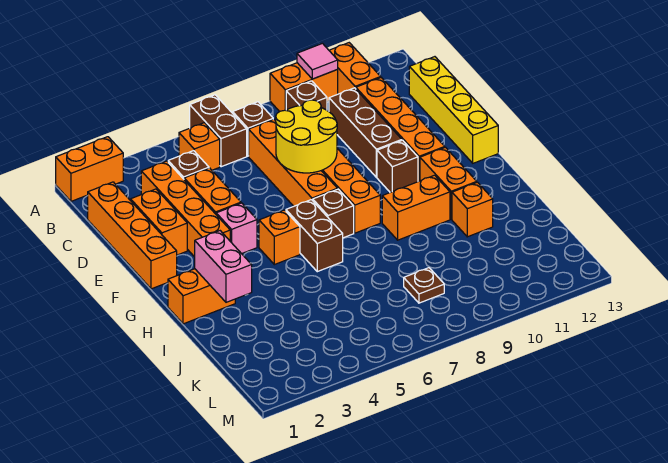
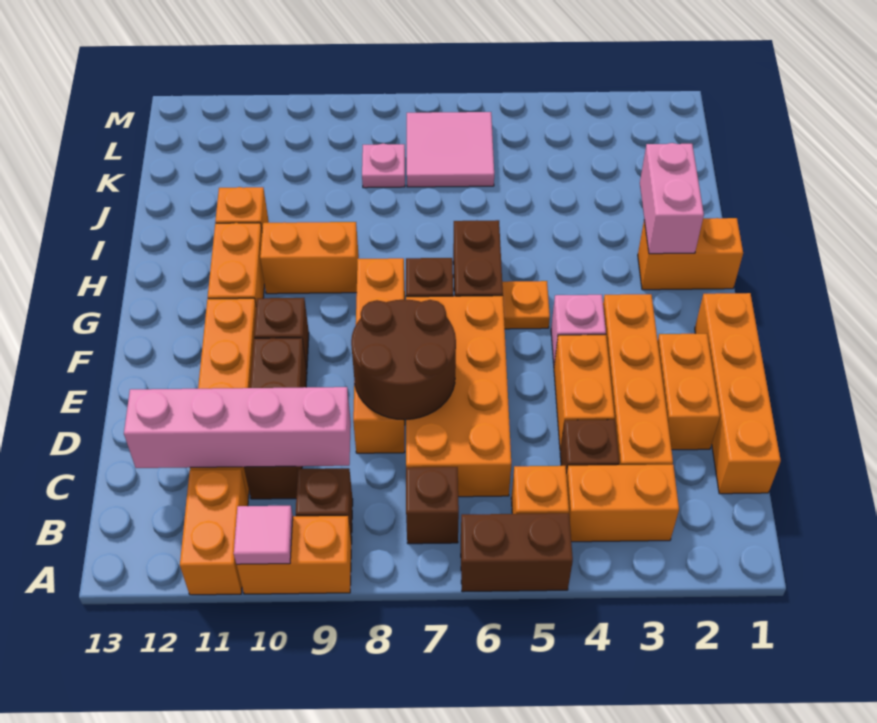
orange 1x2 brick [56,137,123,201] -> orange 1x2 brick moved to [566,465,679,542]
brown 1x2 brick [190,95,247,167] -> brown 1x2 brick turned to [461,513,573,592]
orange 1x4 brick [249,119,337,206] -> orange 2x4 brick [406,296,511,497]
none -> pink 1x4 brick [124,387,351,468]
yellow 1x4 brick [409,57,498,163] -> none
yellow 2x2 round brick [276,100,337,173] -> brown 2x2 round brick [351,300,456,420]
orange 1x1 brick [259,210,300,265] -> orange 1x1 plate [502,281,550,329]
none -> pink 2x2 tile [407,112,494,187]
brown 1x1 plate [404,268,444,303] -> pink 1x1 plate [362,144,405,188]

